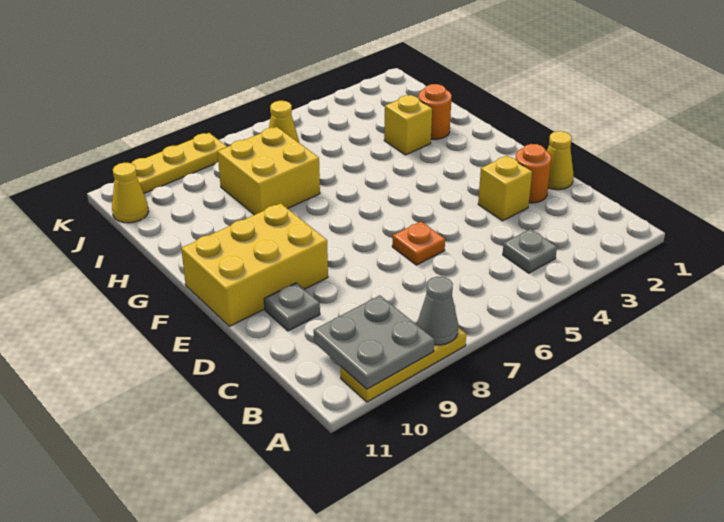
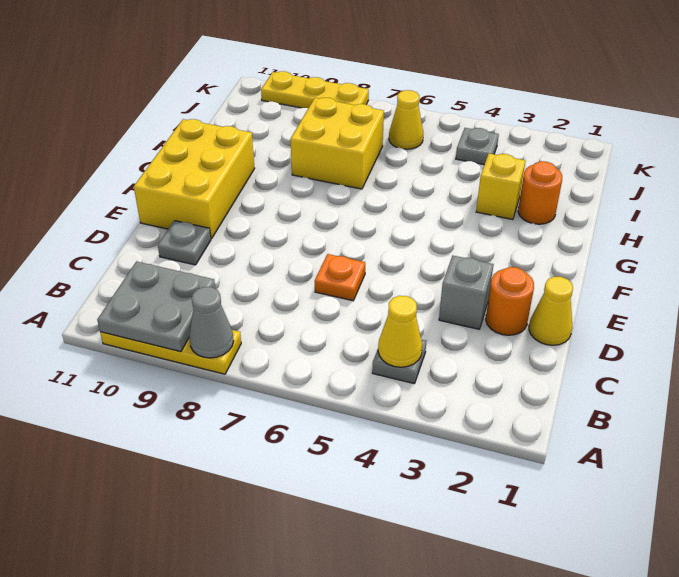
yellow 1x1 brick [478,156,532,221] -> grey 1x1 brick [439,256,494,329]
yellow 2x3 brick [181,203,328,326] -> yellow 2x3 brick turned to [134,119,255,239]
none -> grey 1x1 plate [456,128,499,165]
yellow 1x1 cone [112,163,149,223] -> yellow 1x1 cone moved to [378,296,422,367]

